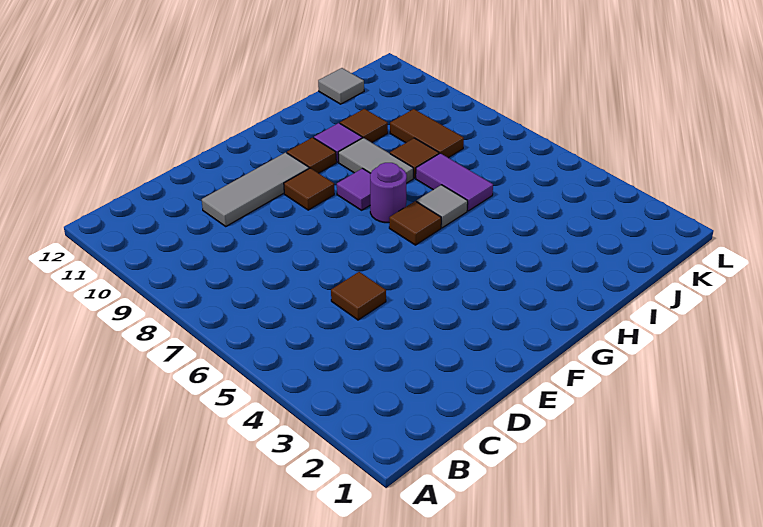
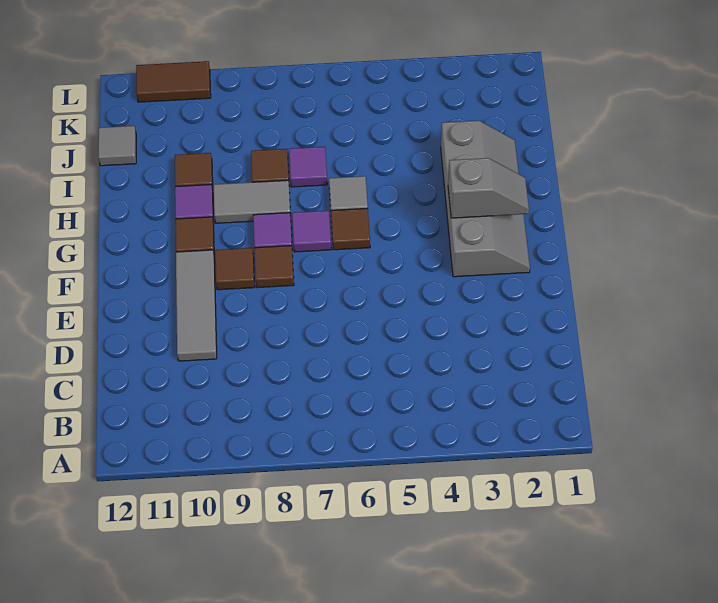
brown 1x1 tile [331,272,386,320] -> brown 1x1 tile moved to [254,246,294,288]
none -> grey 2x4 slope [441,121,530,277]
none -> grey 1x2 slope [448,158,529,218]
purple 1x1 round brick [370,163,407,223] -> purple 1x1 tile [292,211,331,252]
purple 1x2 tile [416,153,493,211] -> purple 1x1 tile [289,147,327,187]
brown 1x2 tile [390,109,464,158] -> brown 1x2 tile moved to [136,61,211,102]

